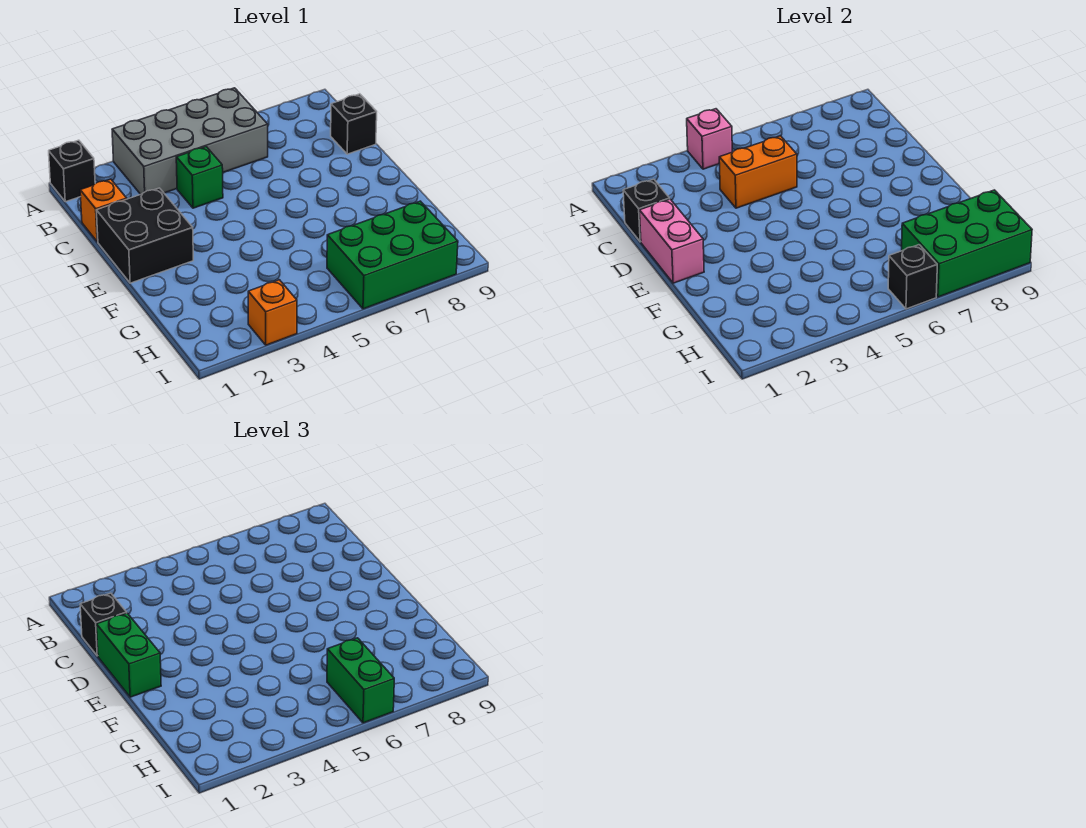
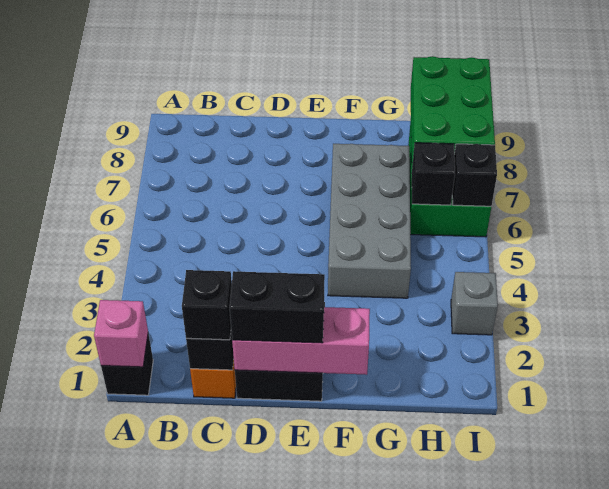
grey 2x4 brick [112,88,268,194] -> grey 2x4 brick moved to [328,144,411,298]
pink 1x1 brick [687,109,732,169] -> pink 1x1 brick moved to [94,300,148,367]
green 1x1 brick [176,147,223,208] -> none
orange 1x2 brick [719,136,797,208] -> none
black 1x1 brick [331,94,377,154] -> black 1x1 brick moved to [412,143,455,205]
pink 1x2 brick [639,199,704,283] -> pink 1x3 brick [232,307,370,375]
green 1x2 brick [96,613,161,697] -> black 1x2 brick [230,271,325,343]
green 1x2 brick [327,638,394,723] -> none
orange 1x1 brick [248,280,297,345] -> grey 1x1 brick [451,272,498,335]

